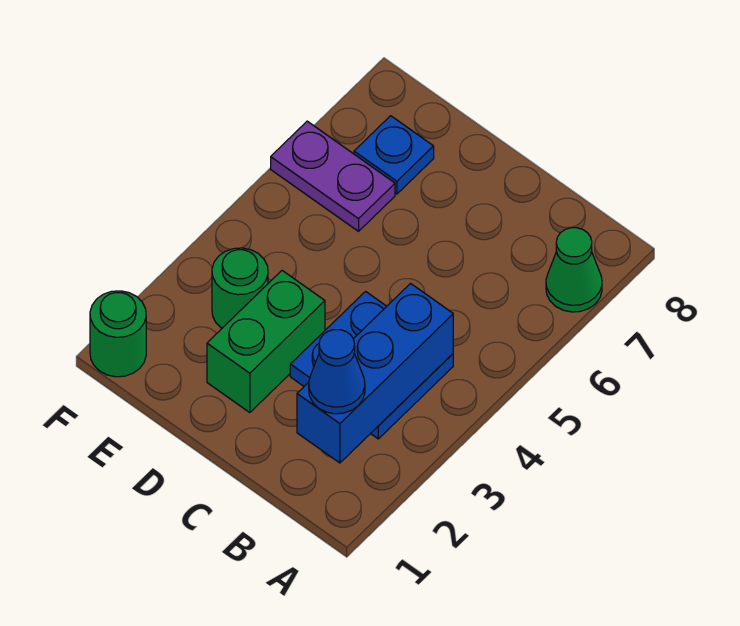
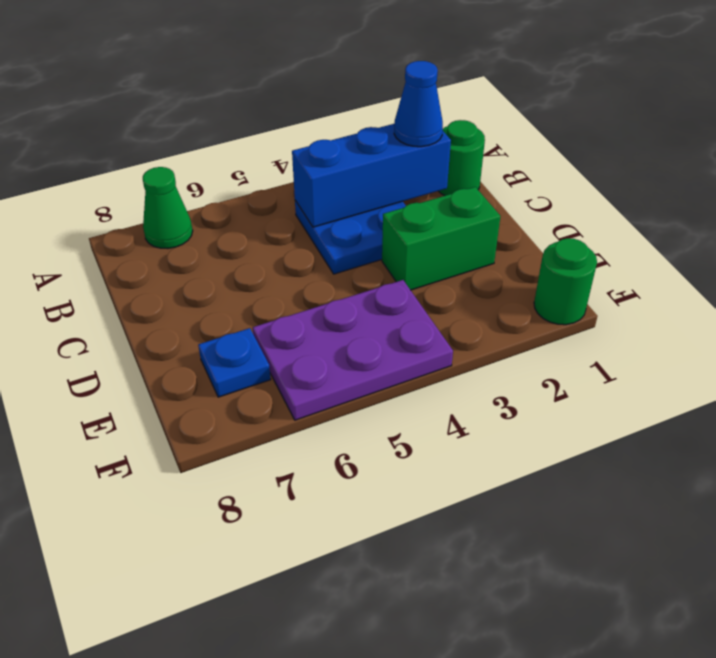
green 1x1 round brick [212,248,268,328] -> green 1x1 round brick moved to [439,120,485,196]
purple 1x2 plate [271,121,395,231] -> purple 2x3 plate [253,280,453,420]

